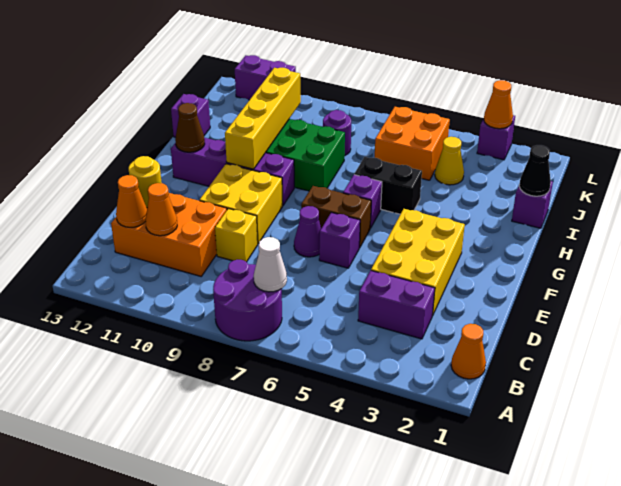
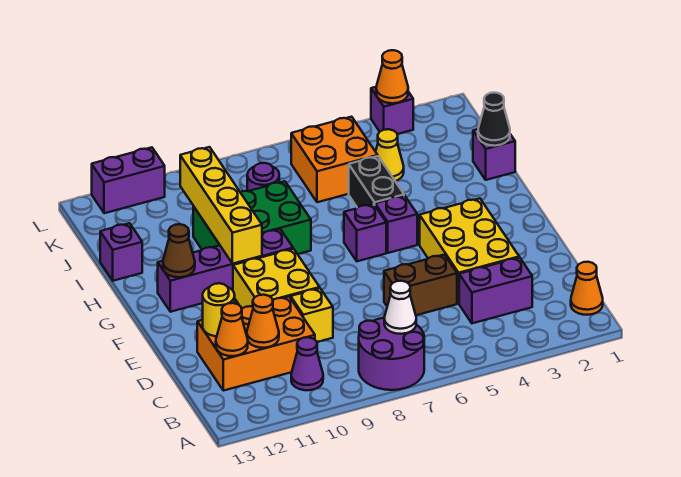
purple 1x1 brick [319,213,360,268] -> purple 1x1 brick moved to [375,195,417,253]
purple 1x1 cone [294,206,321,257] -> purple 1x1 cone moved to [291,337,323,390]
brown 1x2 brick [301,186,371,248] -> brown 1x2 brick moved to [384,255,457,315]
black 1x2 brick [354,157,422,214] -> black 1x2 brick turned to [349,156,404,208]

